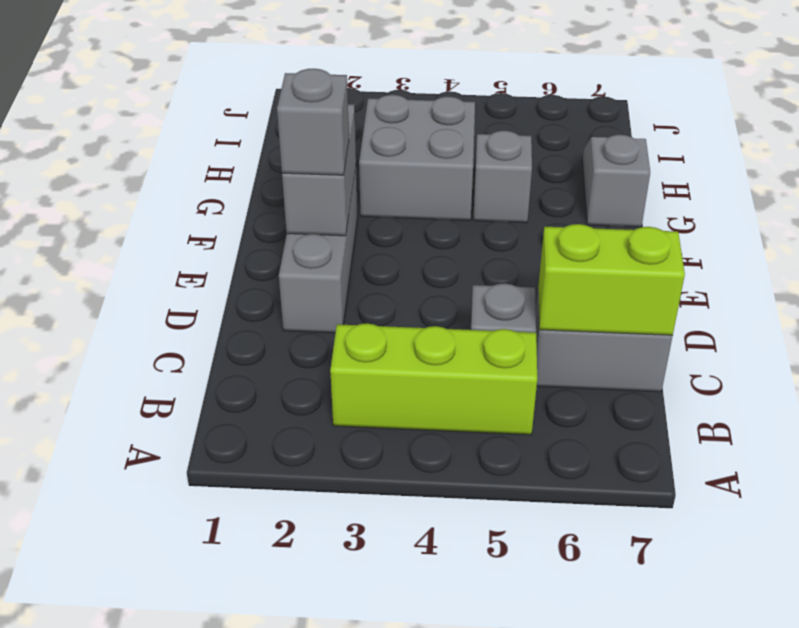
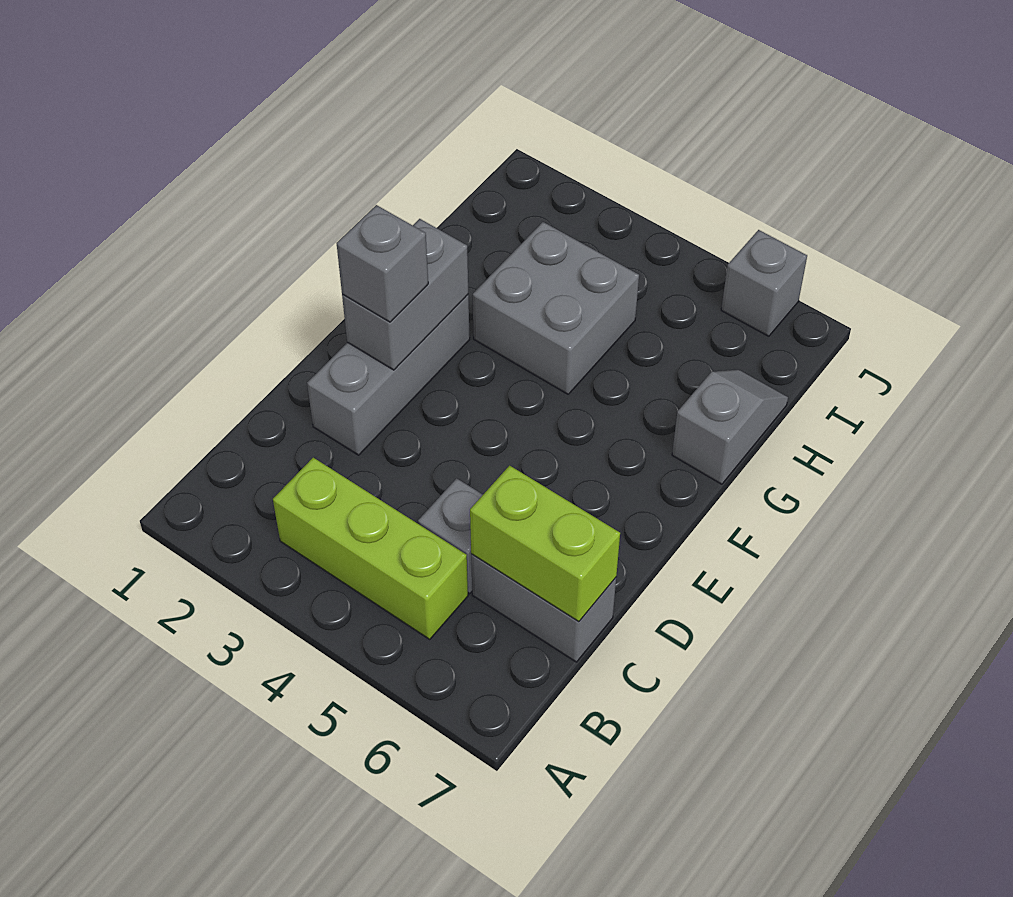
grey 1x1 brick [473,131,532,223] -> grey 1x1 brick moved to [721,230,807,336]

